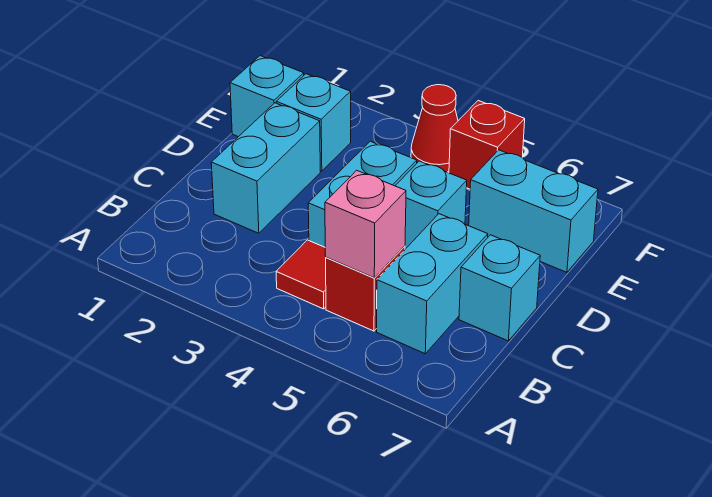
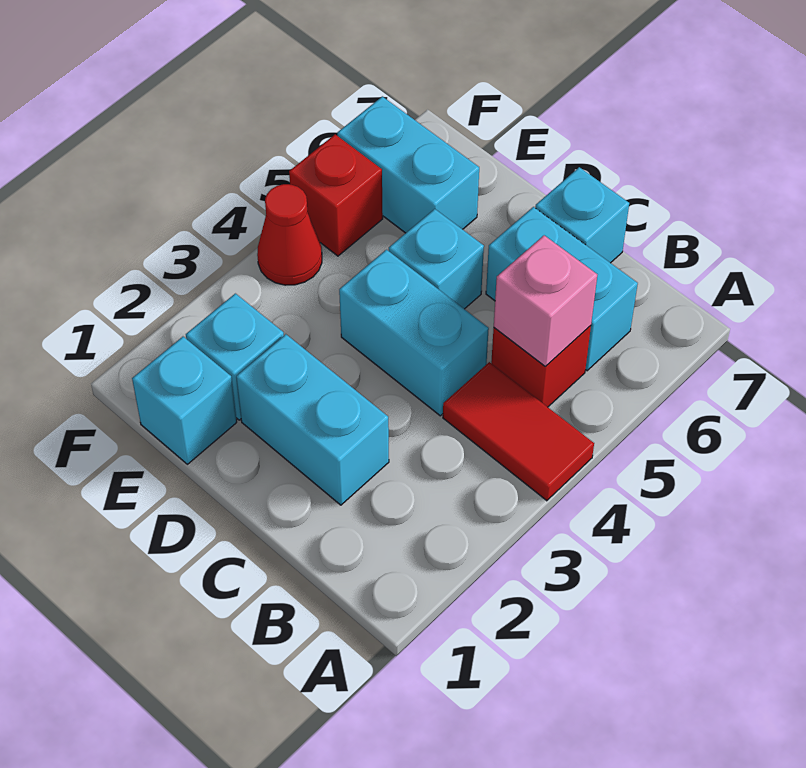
red 1x1 tile [276,240,326,309] -> red 1x2 tile [443,362,594,501]
cyan 1x2 brick [469,150,598,272] -> cyan 1x2 brick turned to [337,96,479,233]

